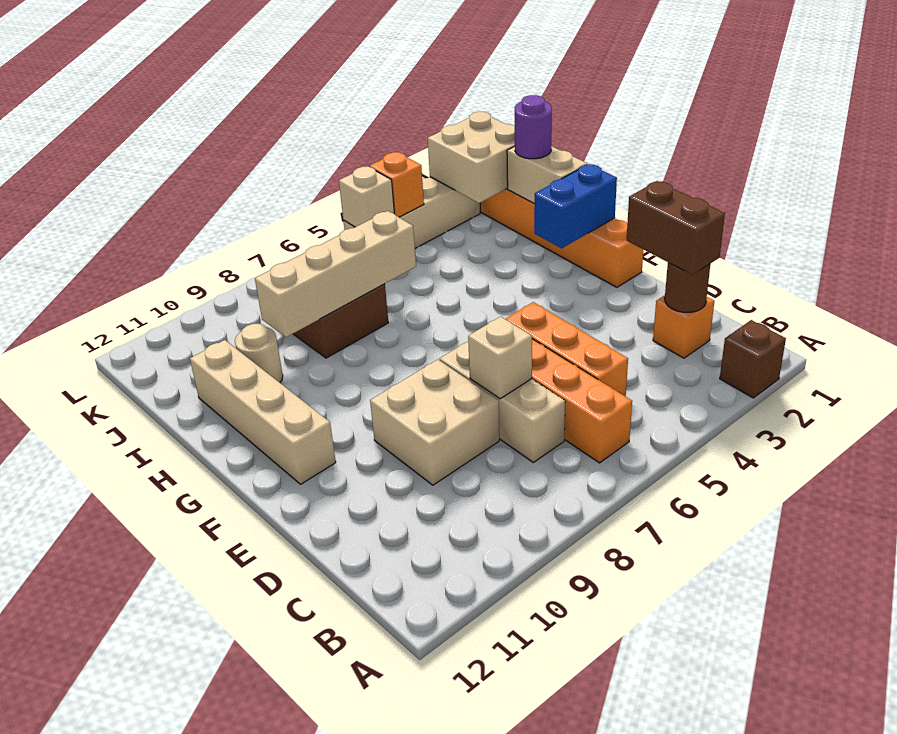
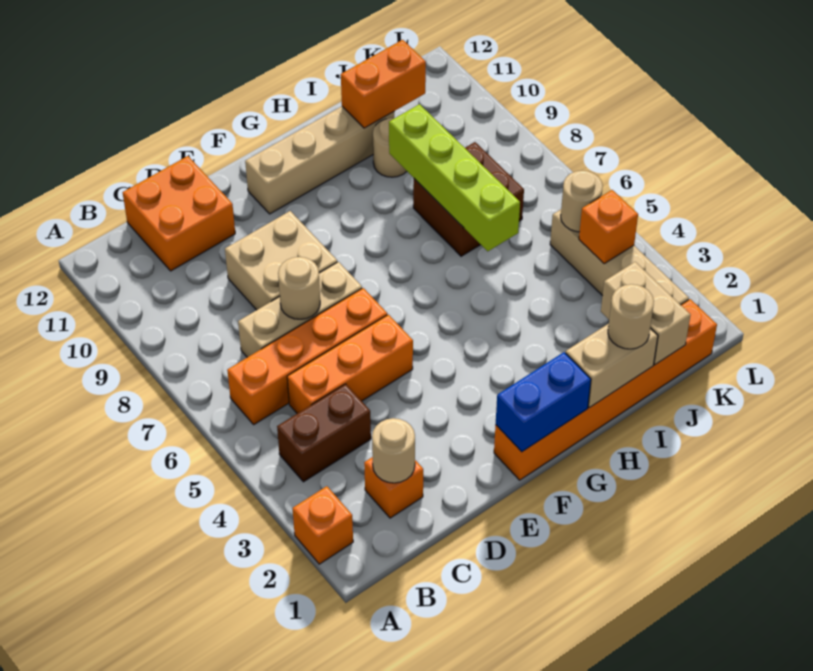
brown 1x1 brick [720,320,786,398] -> orange 1x1 brick [293,486,353,564]
brown 1x1 round brick [665,262,710,312] -> tan 1x1 round brick [372,418,415,483]
brown 1x2 brick [626,181,725,275] -> brown 1x2 brick moved to [277,384,371,482]
none -> orange 2x2 brick [123,156,235,271]
tan 1x1 brick [468,316,532,399] -> tan 1x1 round brick [278,257,320,319]
blue 1x2 brick [534,164,617,248] -> blue 1x2 brick turned to [496,352,591,452]
purple 1x1 round brick [515,95,552,159] -> tan 1x1 round brick [608,284,654,349]
tan 1x4 brick [255,211,416,337] -> lime 1x4 brick [389,104,520,251]
none -> orange 1x2 brick [341,40,426,128]
tan 2x2 brick [428,112,515,203] -> tan 1x2 brick [601,262,691,365]
tan 1x1 brick [339,167,394,227] -> tan 1x1 round brick [561,171,603,232]

